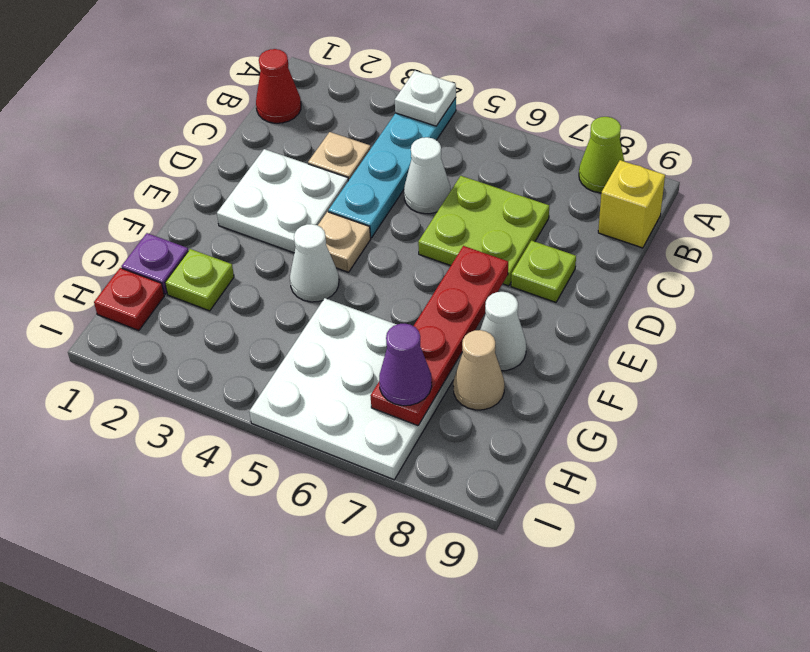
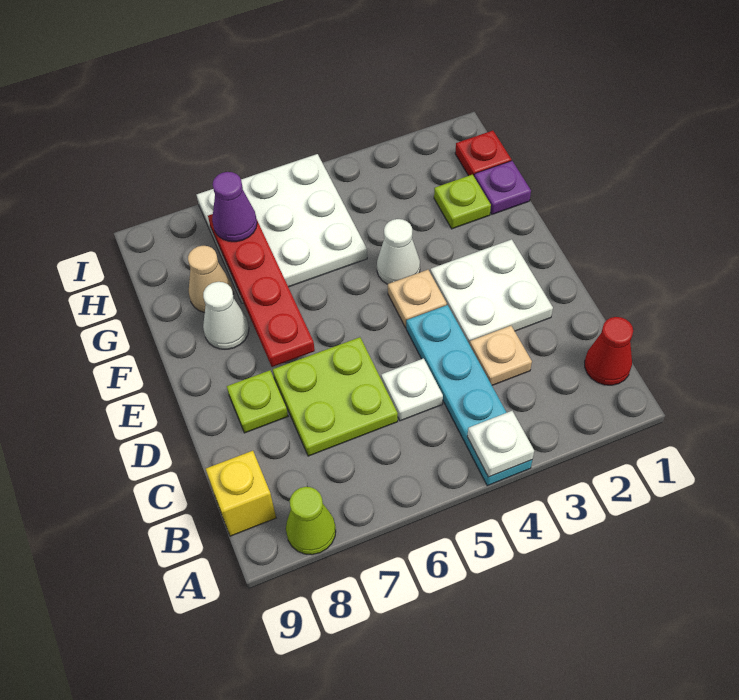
white 1x1 cone [404,137,451,214] -> white 1x1 plate [381,358,443,421]

